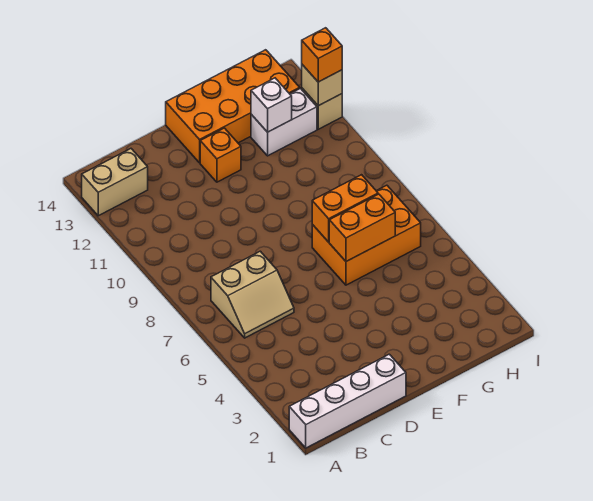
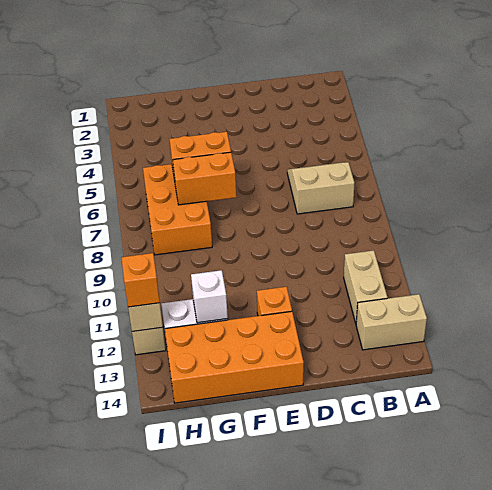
white 1x4 brick [289,354,406,448] -> none
none -> tan 1x2 brick [344,250,387,323]
orange 2x3 brick [312,185,421,285] -> orange 2x3 brick turned to [143,164,212,255]

